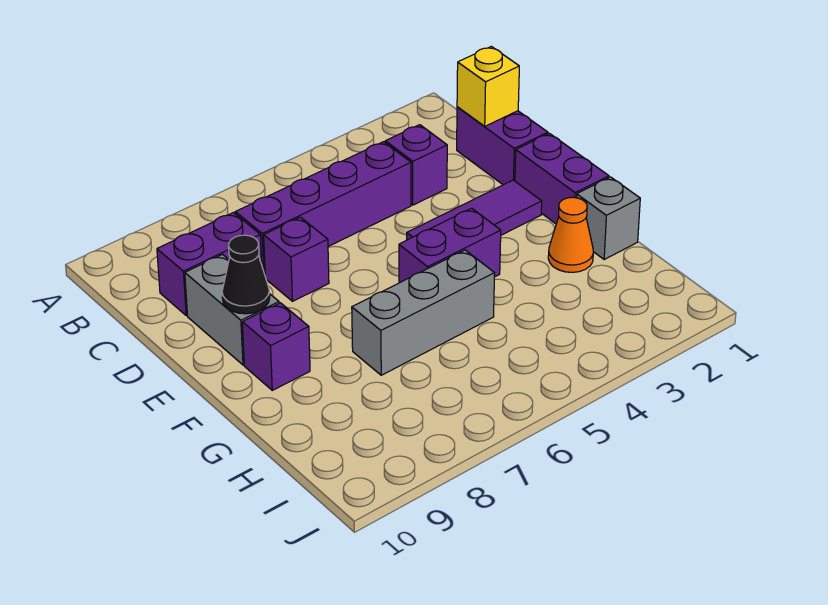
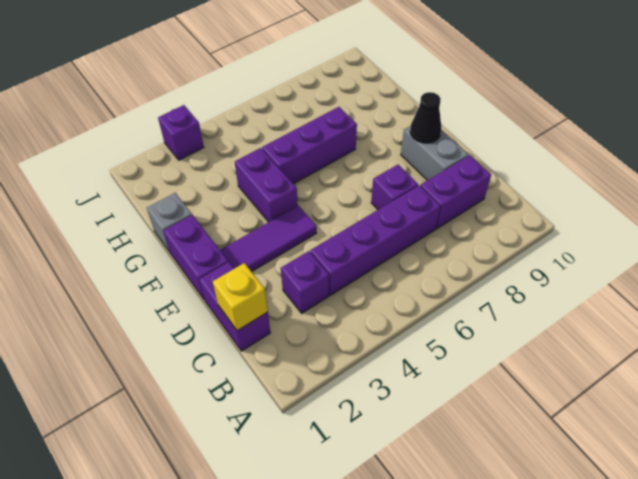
purple 1x2 brick [399,208,501,283] -> purple 1x2 brick turned to [235,148,298,222]
purple 1x1 brick [242,303,310,390] -> purple 1x1 brick moved to [158,105,204,160]
orange 1x1 cone [548,197,593,272] -> none
grey 1x3 brick [352,250,495,375] -> purple 1x3 brick [262,107,357,184]

